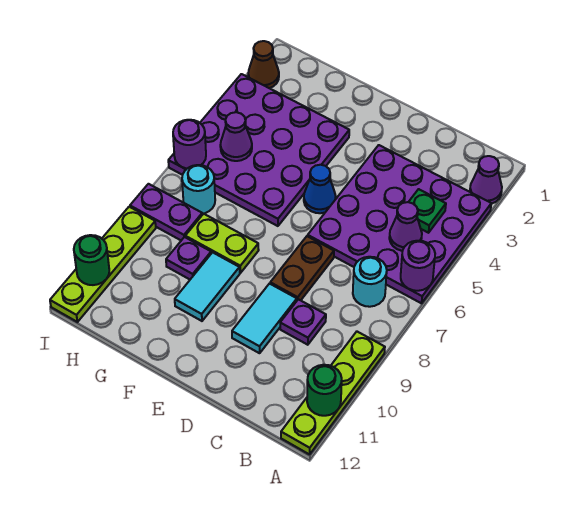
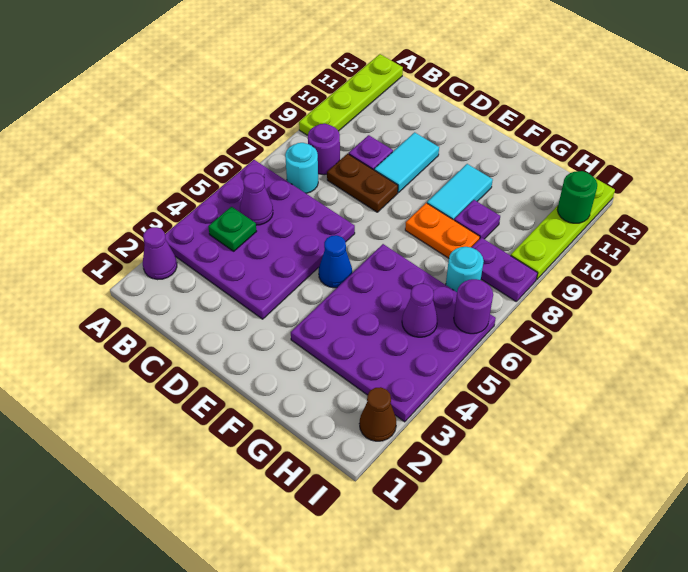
purple 1x1 round brick [401,241,435,291] -> purple 1x1 round brick moved to [308,124,340,175]
green 1x1 round brick [307,365,342,416] -> none
brown 1x2 plate [270,236,334,300] -> brown 1x2 plate turned to [327,154,398,212]
lime 1x2 plate [185,214,259,273] -> orange 1x2 plate [405,203,480,258]

